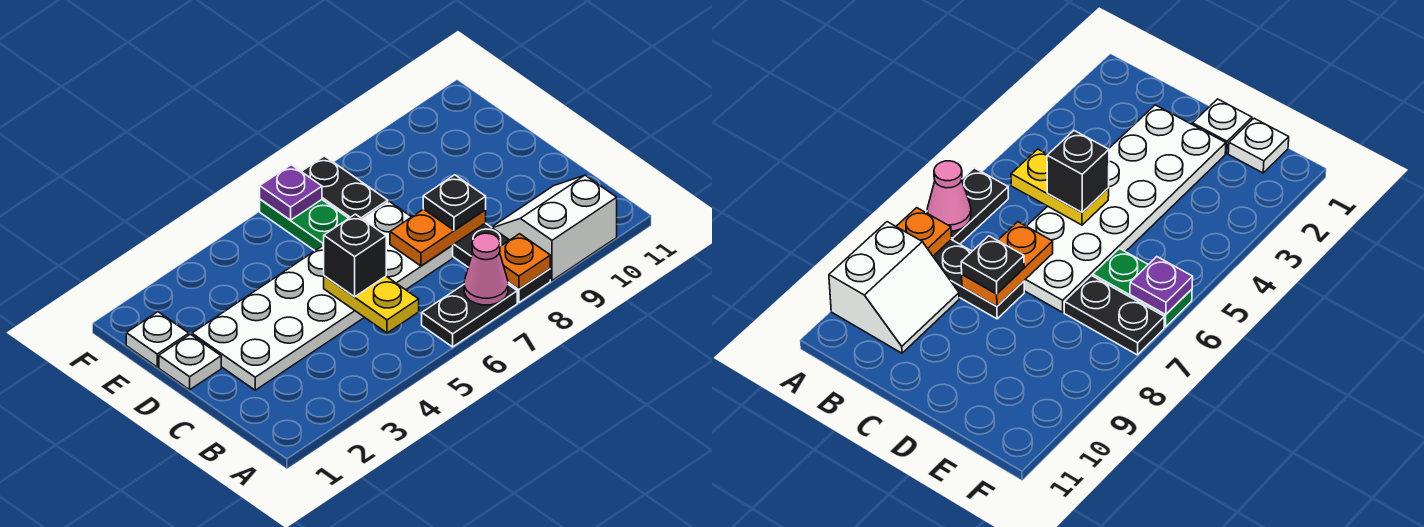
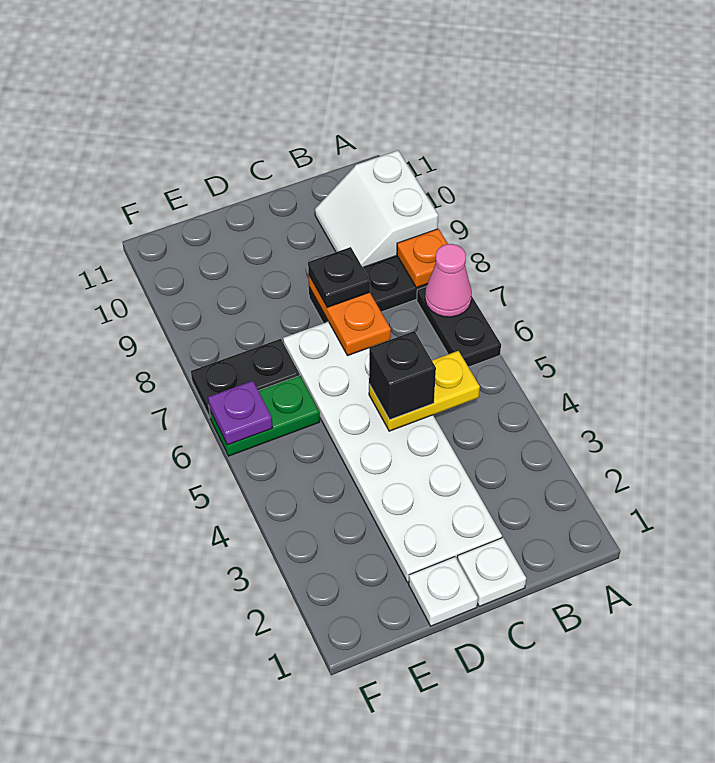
white 1x1 plate [126,312,189,367] -> white 1x1 plate moved to [457,538,526,606]

